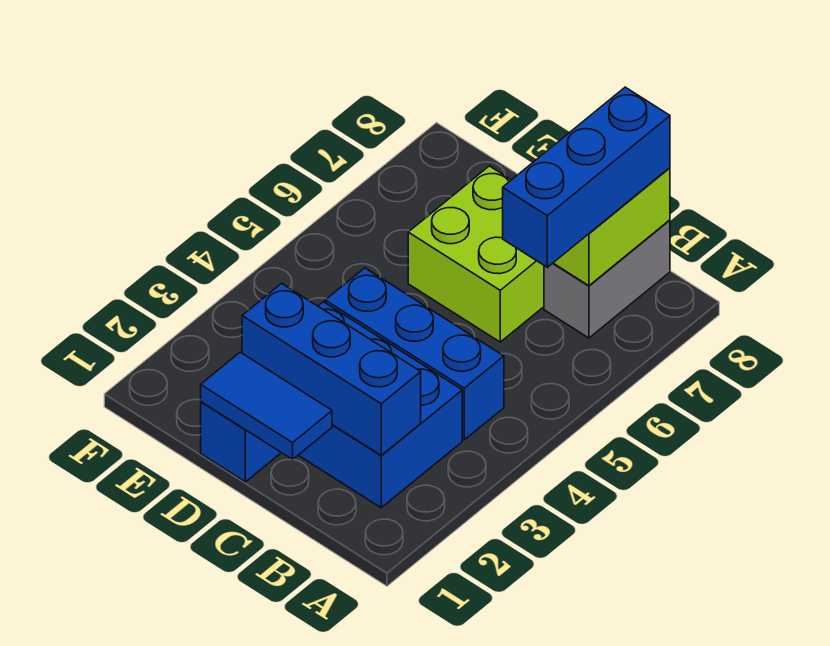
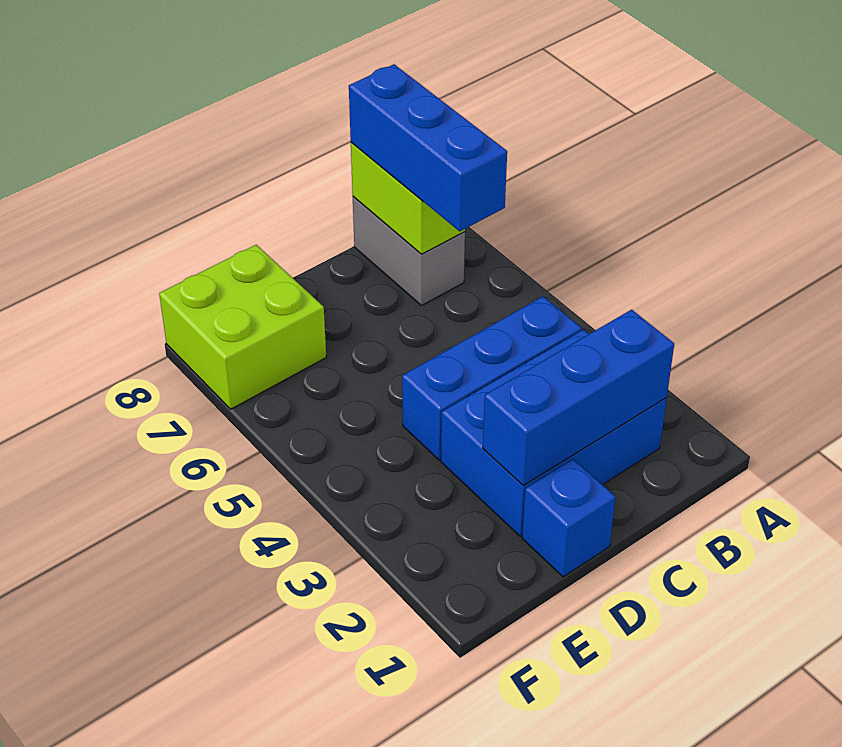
blue 1x2 tile [201,352,332,460] -> none
lime 2x2 brick [408,166,544,342] -> lime 2x2 brick moved to [159,245,326,409]

